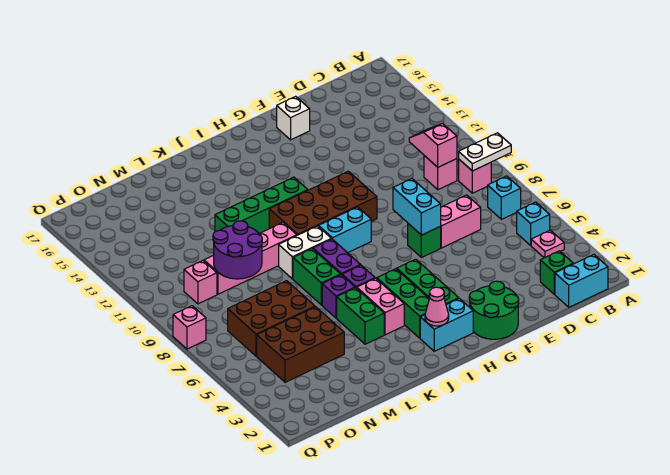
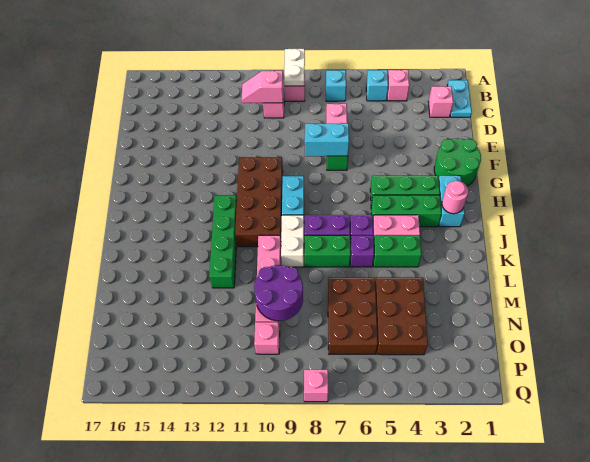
cyan 1x2 brick [555,255,608,307] -> cyan 1x2 plate [447,80,472,117]
pink 1x1 plate [531,230,564,258] -> pink 1x1 brick [387,70,409,101]
green 1x1 brick [540,251,573,294] -> pink 1x1 brick [428,86,453,117]
white 1x1 brick [277,96,310,140] -> none
pink 1x1 cone [425,287,449,326] -> pink 1x1 round brick [442,181,468,214]

